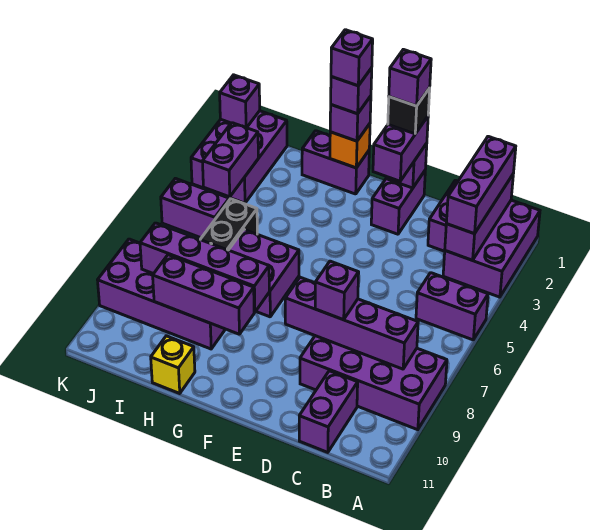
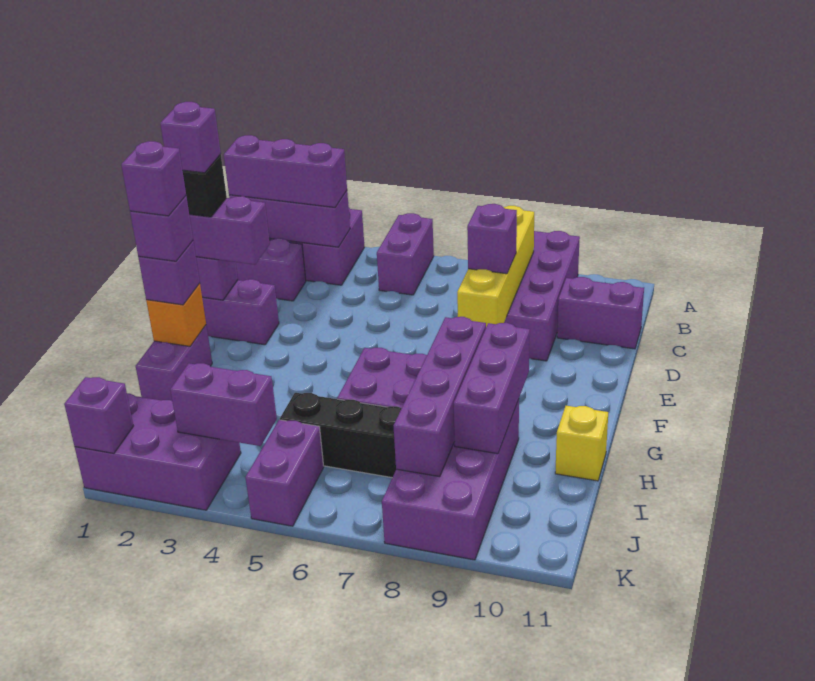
purple 1x4 brick [285,277,418,369] -> yellow 1x4 brick [457,206,534,327]

